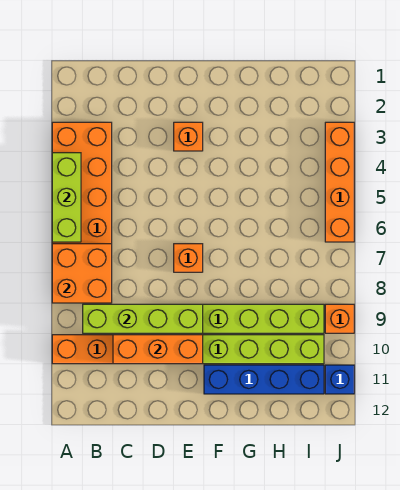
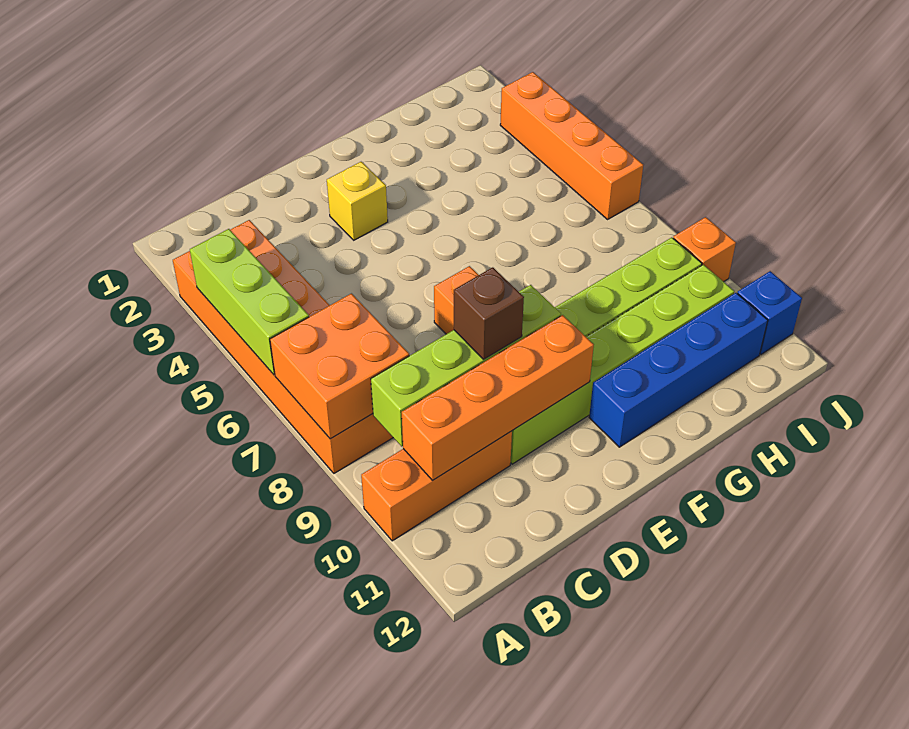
orange 1x3 brick [113,335,203,364] -> orange 1x4 brick [402,315,594,480]
none -> brown 1x1 brick [454,267,524,359]
orange 1x1 brick [174,122,203,151] -> yellow 1x1 brick [327,162,388,240]

